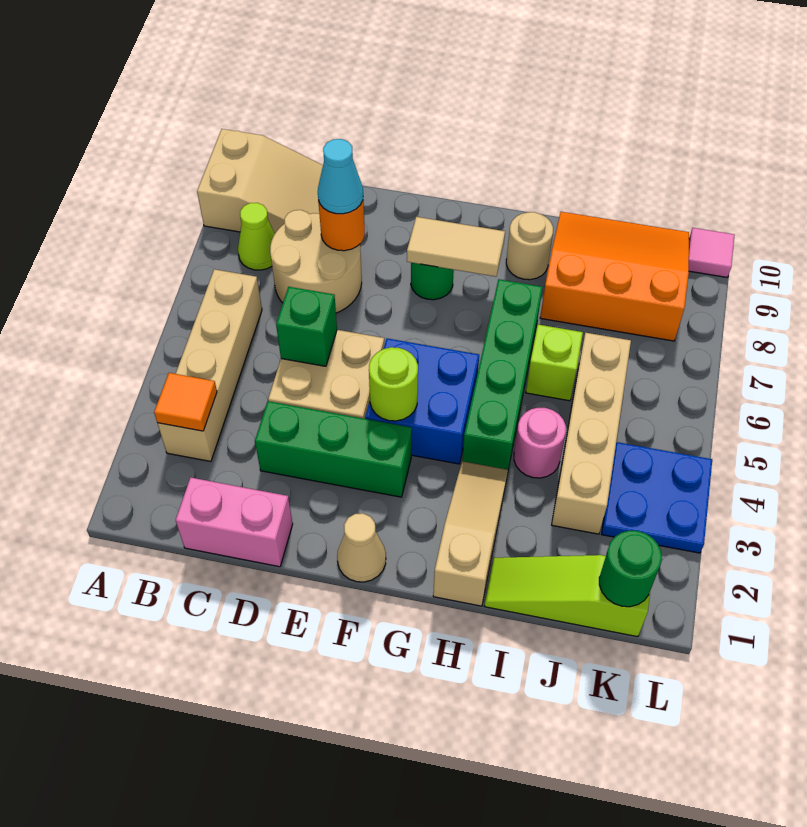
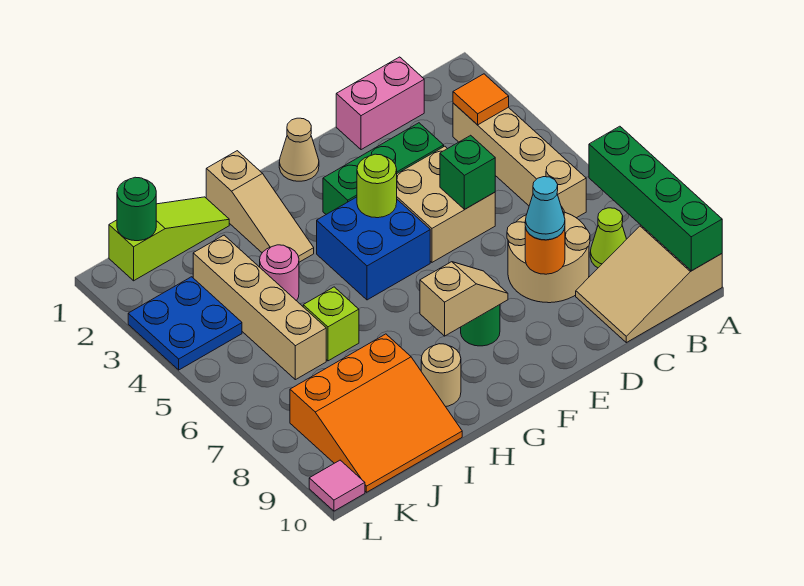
tan 1x2 tile [407,217,505,277] -> tan 1x2 slope [420,262,508,336]
green 1x4 brick [462,279,542,470] -> green 1x4 brick moved to [589,126,722,271]

